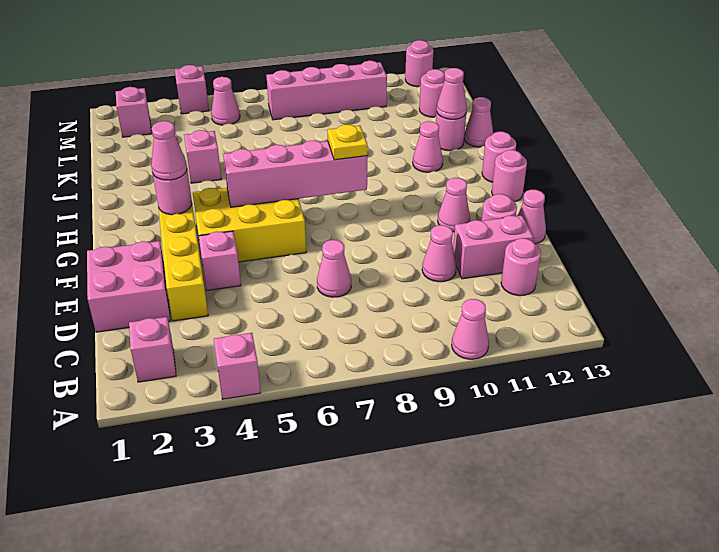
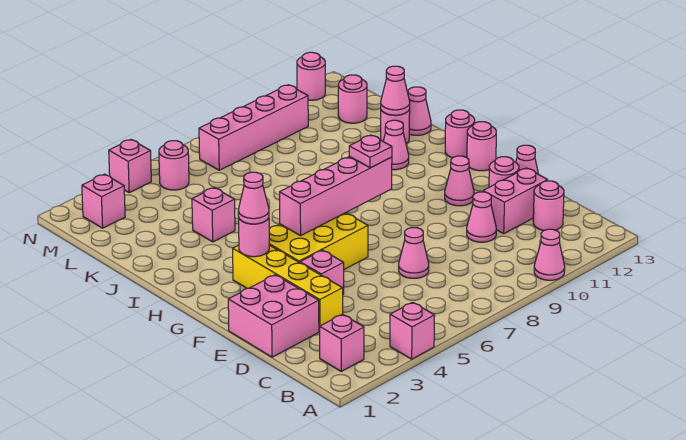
yellow 1x1 plate [328,124,367,160] -> pink 1x1 plate [349,135,392,168]
pink 1x1 cone [211,77,240,125] -> pink 1x1 round brick [159,141,189,190]

